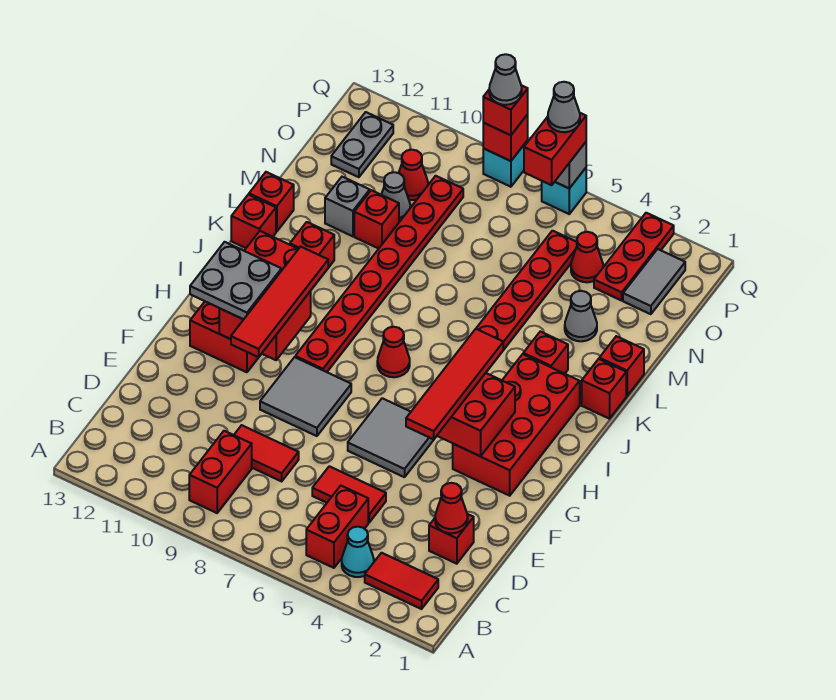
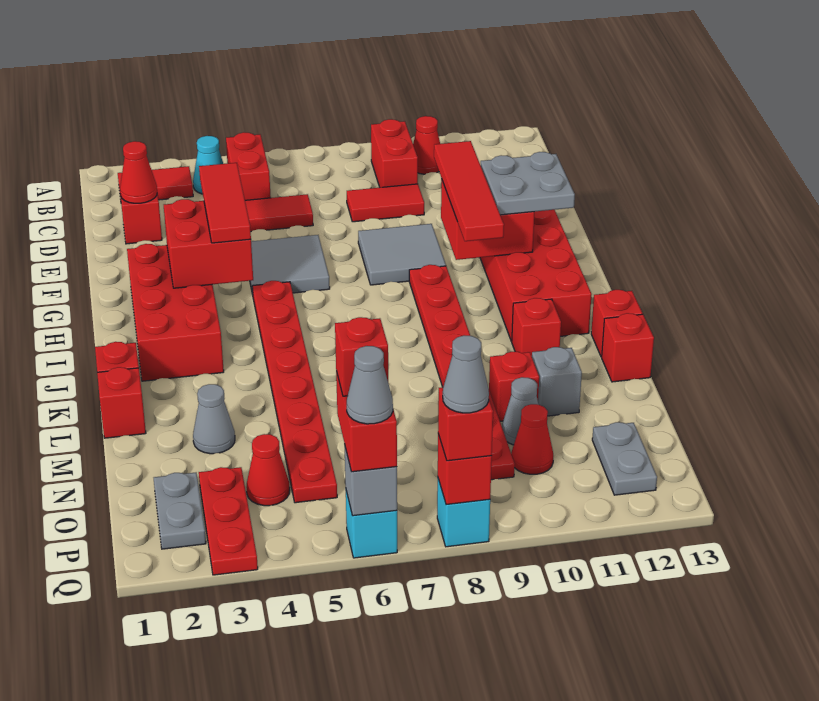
red 1x4 tile [406,329,503,439] -> red 1x3 tile [199,163,251,243]
red 1x1 cone [377,327,410,377] -> red 1x1 cone moved to [413,116,440,174]
red 1x1 brick [523,331,568,374] -> red 1x1 brick moved to [335,317,388,396]
grey 1x2 tile [623,249,685,314] -> grey 1x2 plate [154,473,206,549]

